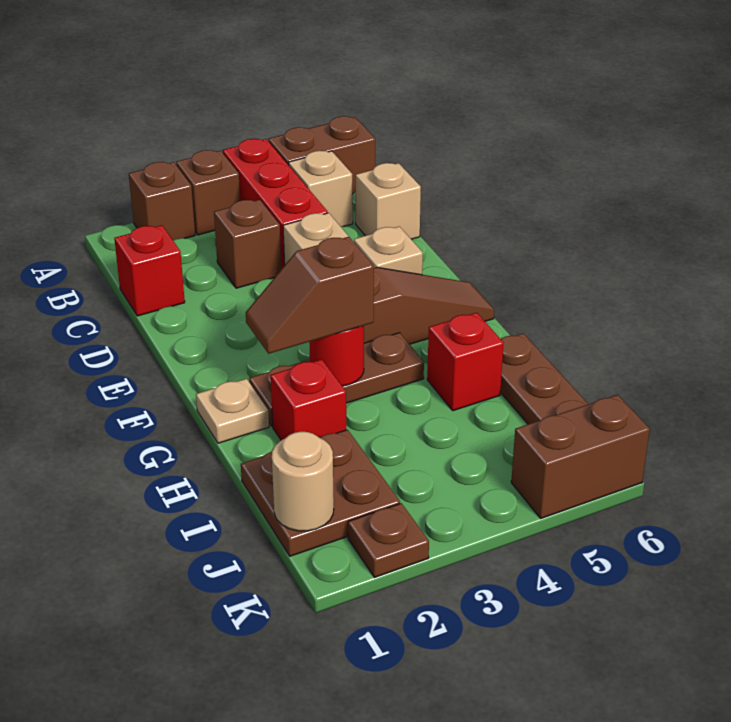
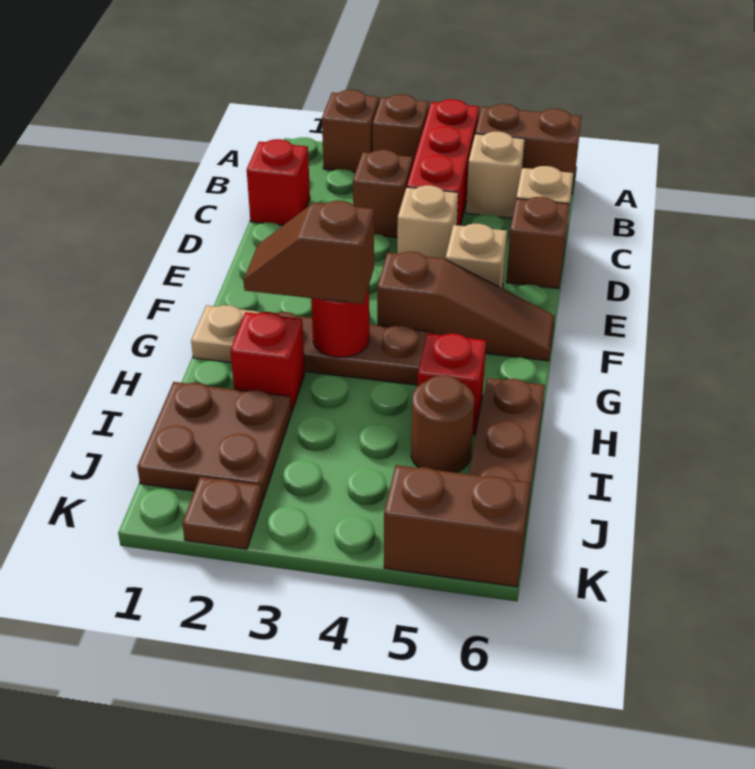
none -> brown 1x1 brick [506,197,569,289]
none -> brown 1x1 round brick [411,375,474,473]
tan 1x1 round brick [272,432,334,531] -> none

